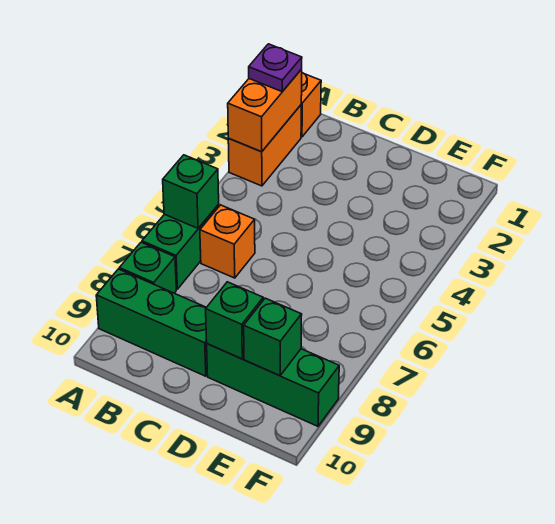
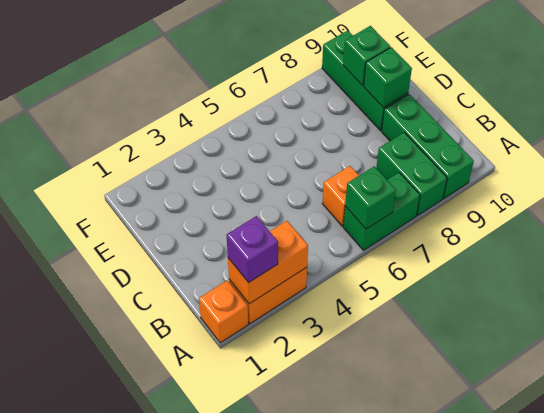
purple 1x1 plate [249,44,302,92] -> purple 1x1 brick [227,216,278,283]
green 1x1 brick [119,242,176,293] -> green 1x2 brick [376,132,447,215]

